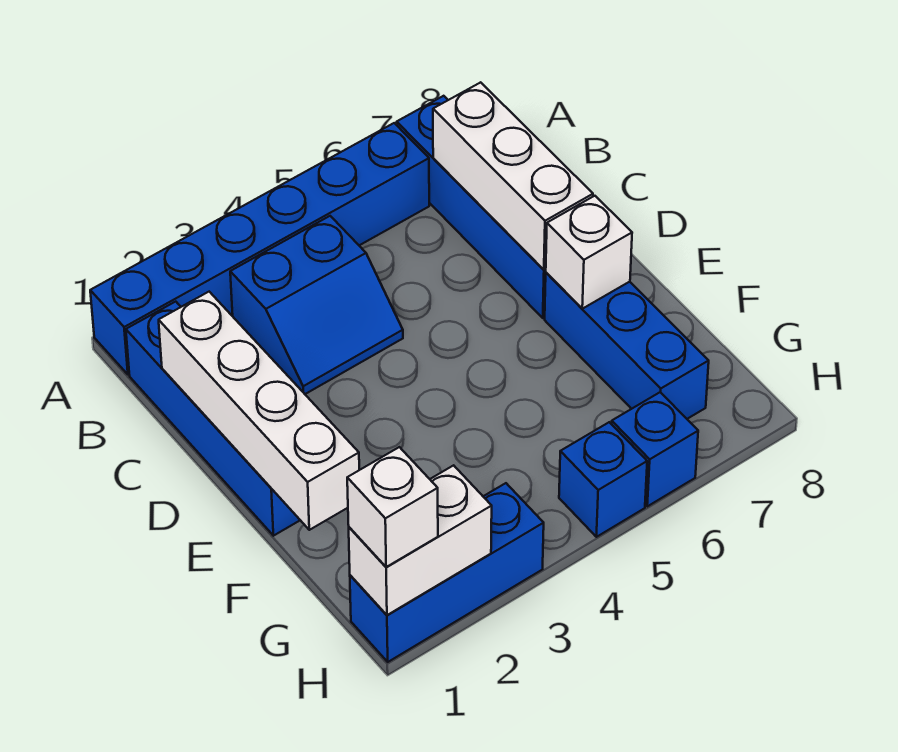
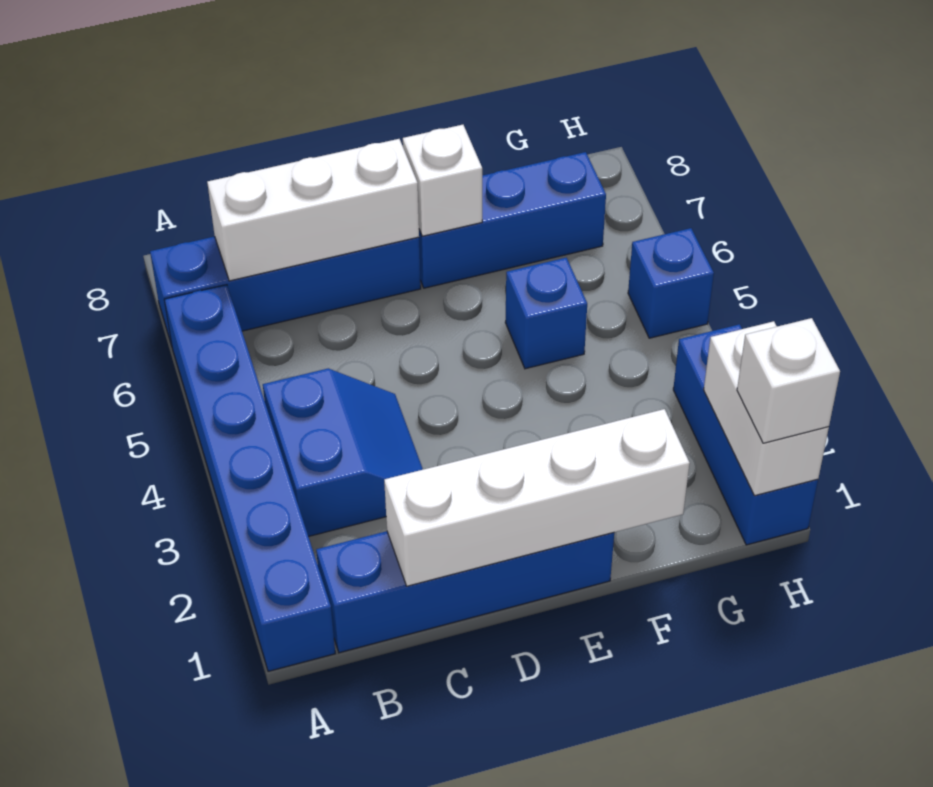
blue 1x1 brick [612,392,698,506] -> blue 1x1 brick moved to [505,258,587,369]

